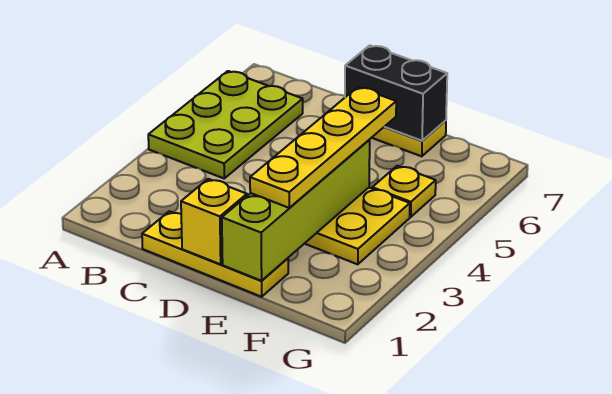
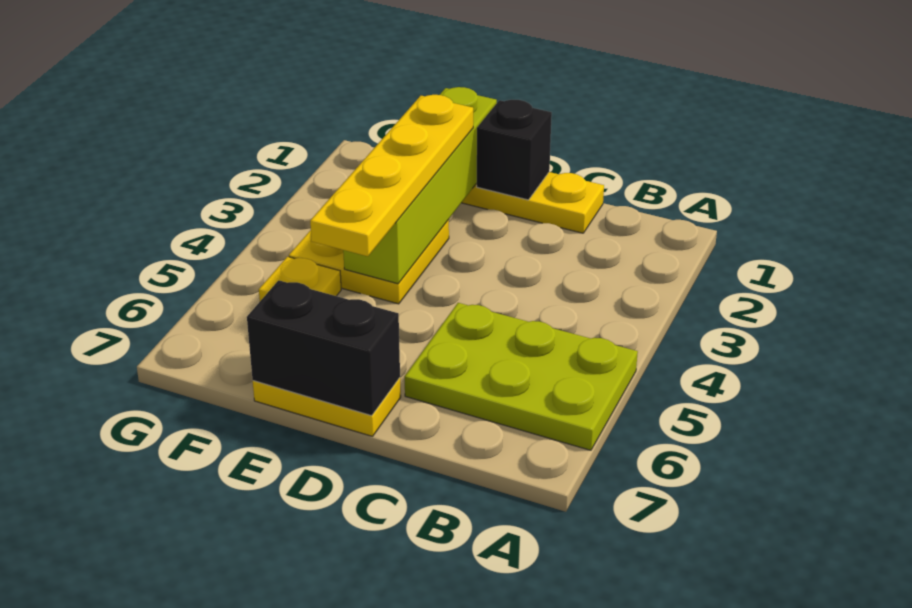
lime 2x3 plate [148,71,303,178] -> lime 2x3 plate turned to [405,303,638,450]
yellow 1x1 brick [181,179,247,264] -> black 1x1 brick [477,100,552,200]

